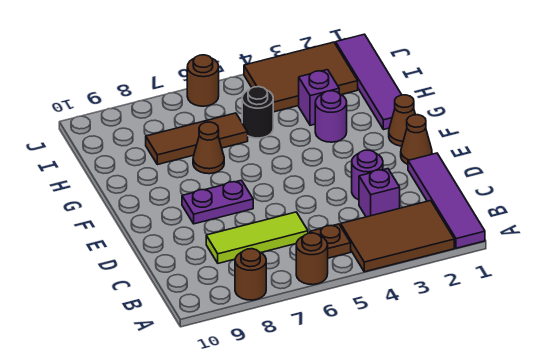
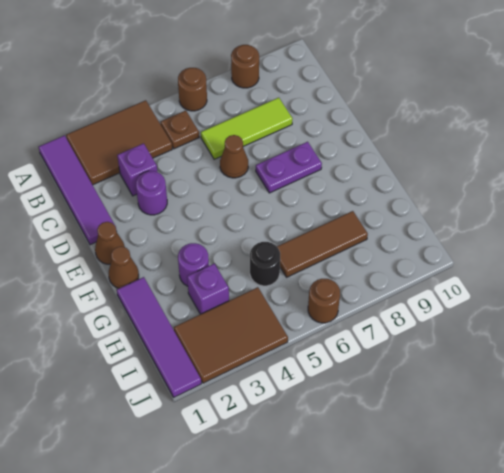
brown 1x1 cone [193,122,224,174] -> brown 1x1 cone moved to [220,135,248,178]

